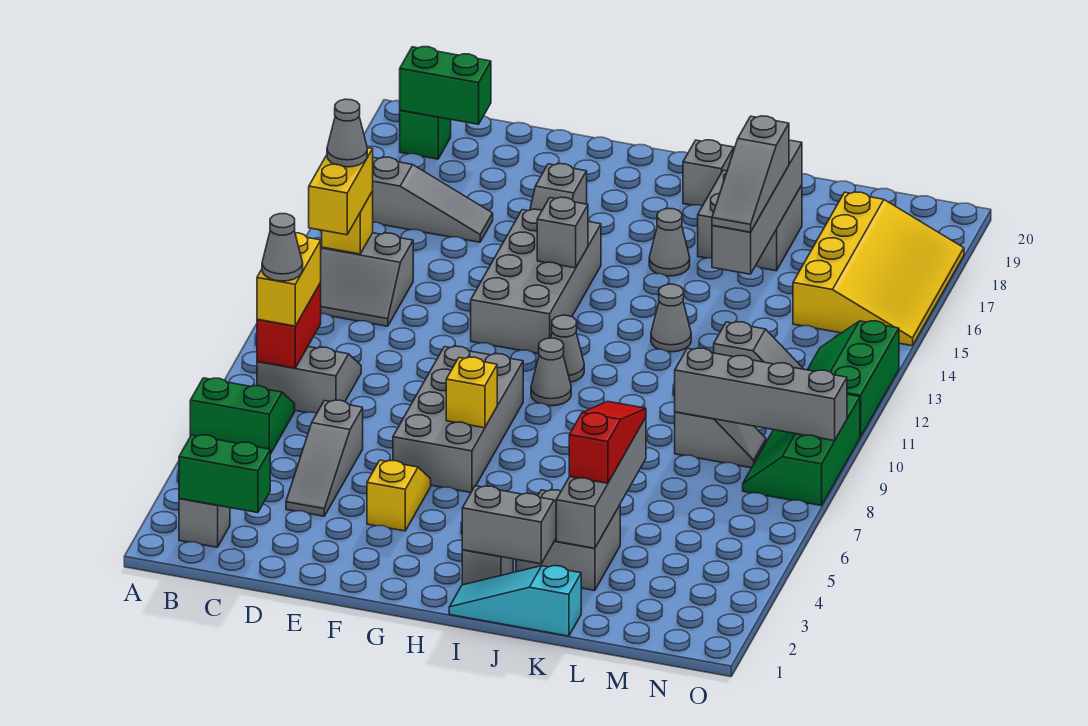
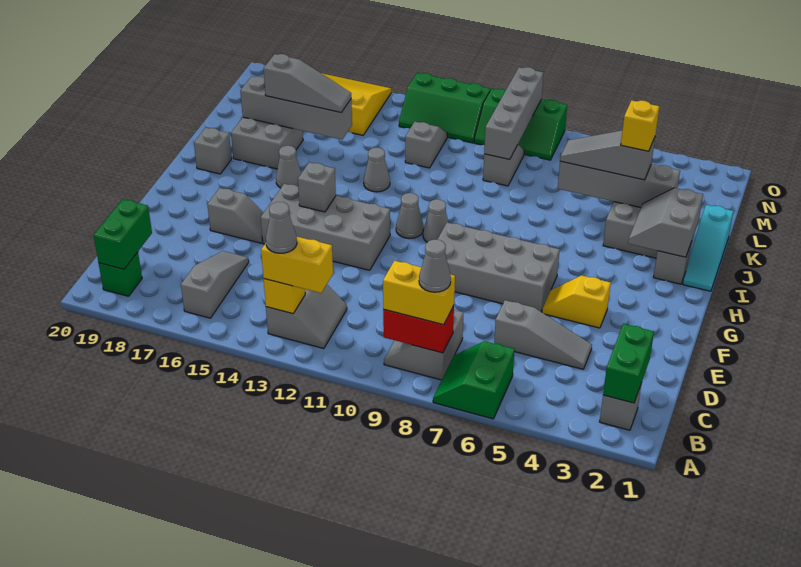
yellow 1x1 brick [446,357,497,428] -> yellow 1x1 brick moved to [621,100,659,151]
red 1x3 slope [569,401,646,483] -> grey 1x3 slope [560,130,655,180]

